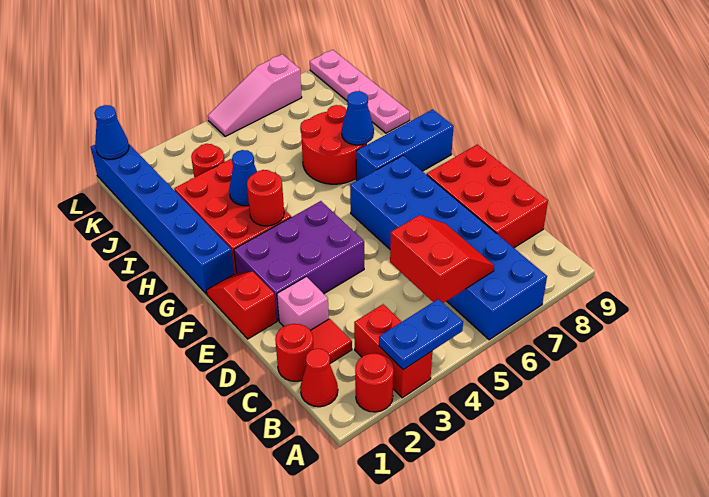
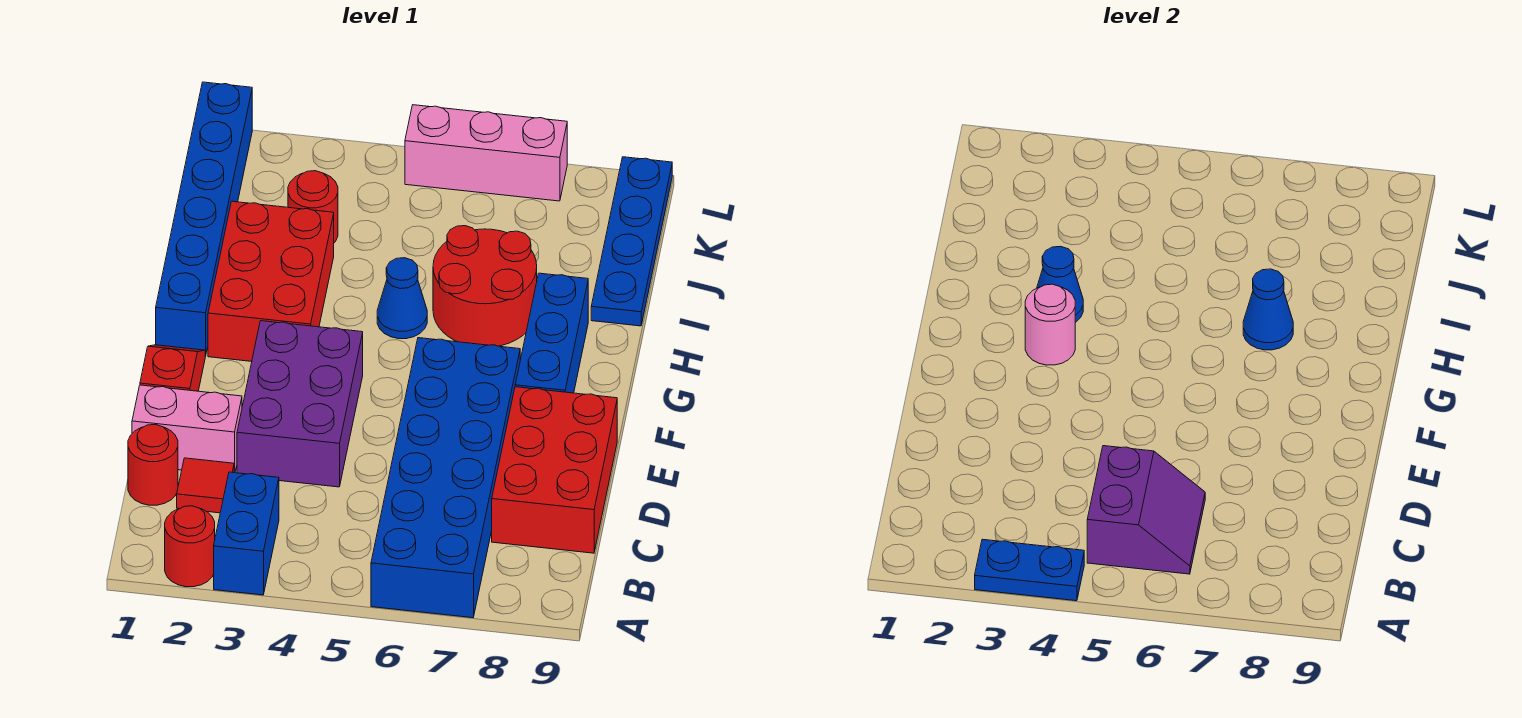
red 1x2 brick [354,304,432,398] -> blue 1x2 brick [214,472,279,595]
red 1x1 cone [300,349,338,407] -> none
red 2x2 slope [390,215,494,303] -> purple 2x2 slope [1087,446,1205,574]
pink 1x1 brick [277,277,329,330] -> pink 1x2 brick [132,385,242,472]
purple 2x3 brick [234,201,364,321] -> purple 2x3 brick turned to [237,321,363,487]
red 1x1 round brick [247,170,284,226] -> pink 1x1 round brick [1025,284,1075,365]
blue 1x3 brick [356,109,454,181] -> blue 1x3 brick turned to [515,273,588,393]
pink 1x4 plate [310,50,410,133] -> blue 1x4 plate [591,157,672,326]
blue 1x1 cone [94,105,129,159] -> blue 1x1 cone moved to [377,258,427,339]
pink 1x3 slope [208,54,302,136] -> pink 1x3 brick [405,105,567,201]

